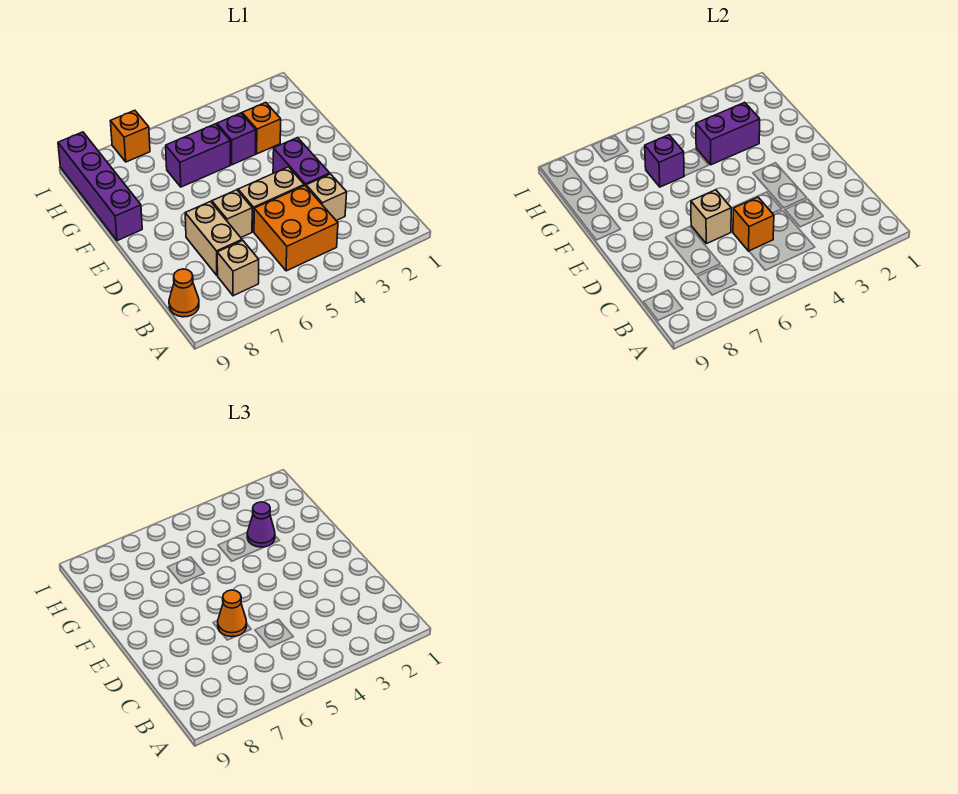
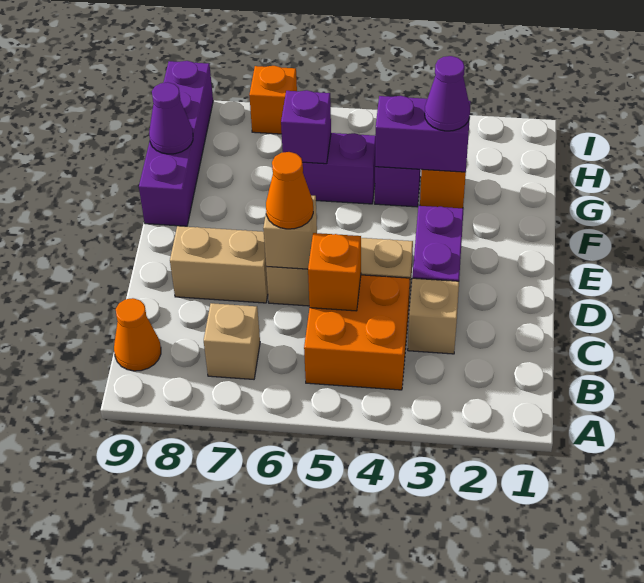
tan 1x2 brick [185,201,242,275] -> tan 1x2 brick turned to [170,226,268,303]
none -> purple 1x1 cone [149,82,193,154]

